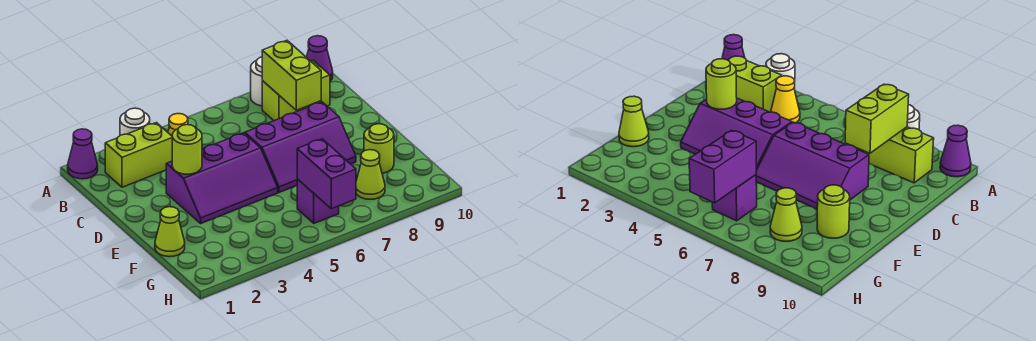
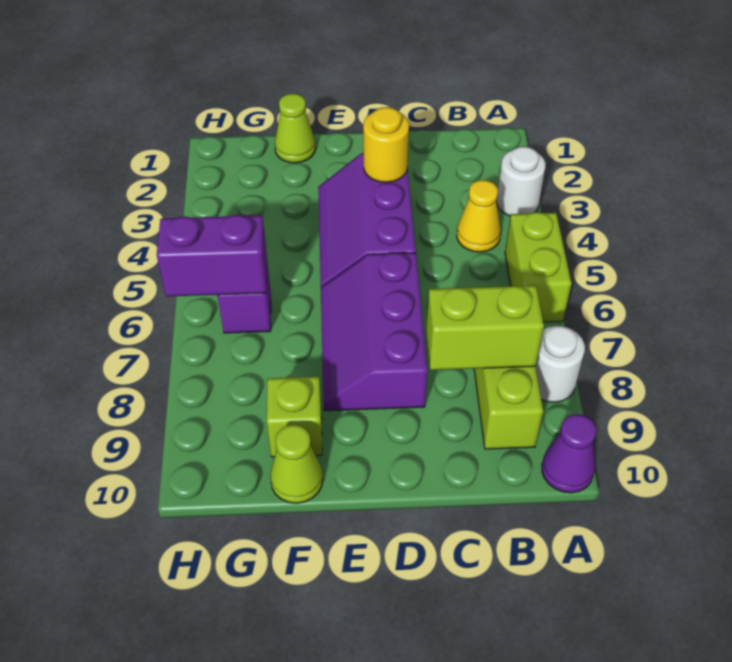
purple 1x1 cone [68,129,98,179] -> none
lime 1x2 brick [105,123,172,187] -> lime 1x2 brick moved to [505,212,572,322]
lime 1x1 round brick [172,125,202,174] -> yellow 1x1 round brick [363,107,409,182]
lime 1x1 round brick [364,124,394,173] -> lime 1x1 brick [267,377,322,457]
lime 1x1 cone [356,150,385,199] -> lime 1x1 cone moved to [270,425,323,503]

